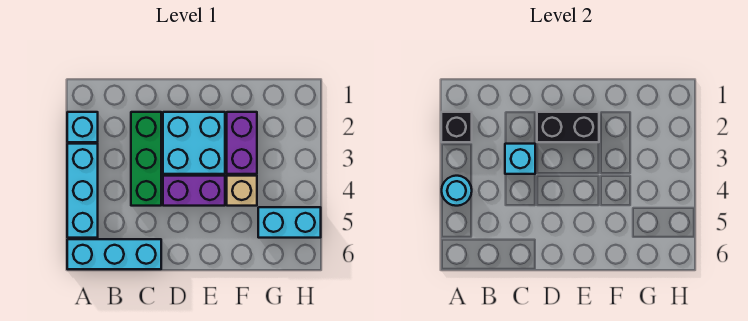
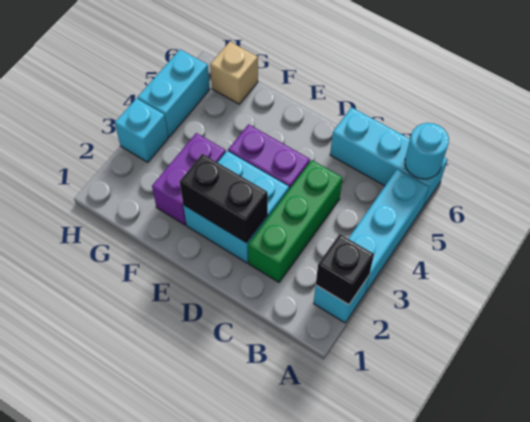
cyan 1x1 round brick [442,176,472,206] -> cyan 1x1 round brick moved to [405,123,449,179]
cyan 1x1 brick [505,144,535,174] -> cyan 1x1 brick moved to [115,98,168,162]
tan 1x1 brick [227,176,257,206] -> tan 1x1 brick moved to [210,42,258,104]
cyan 1x2 brick [258,207,321,238] -> cyan 1x2 brick turned to [138,49,210,137]

